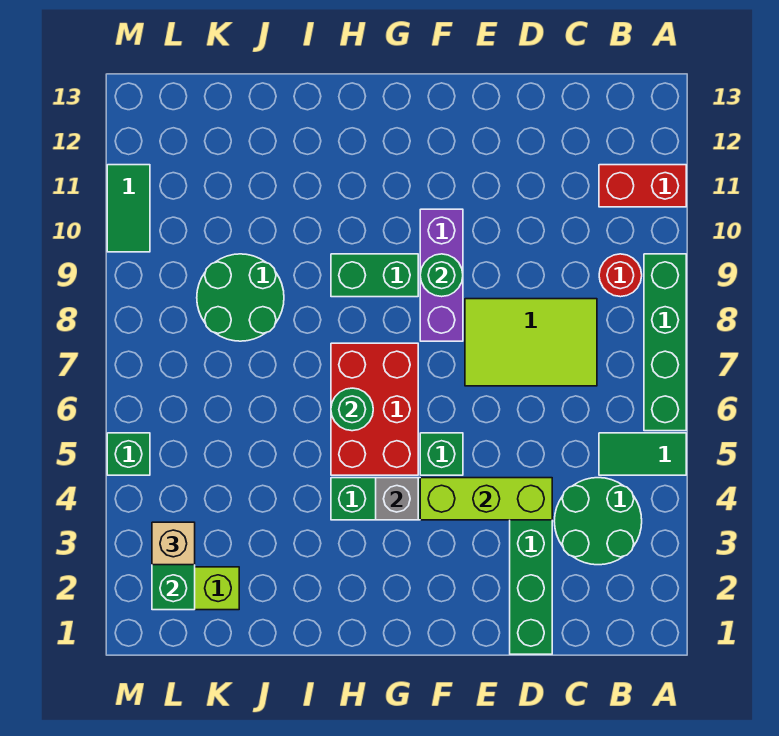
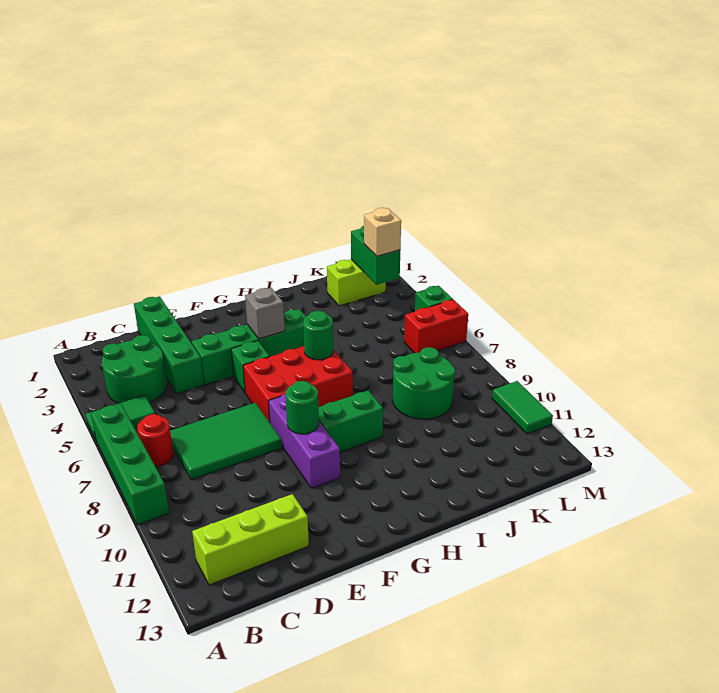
red 1x2 brick [599,165,686,207] -> red 1x2 brick moved to [404,300,468,353]
red 1x1 round brick [599,254,642,297] -> red 1x1 round brick moved to [137,414,174,466]
lime 2x3 tile [465,299,597,386] -> green 2x3 tile [170,403,282,480]
lime 1x3 brick [420,478,552,520] -> lime 1x3 brick moved to [192,494,309,585]
red 2x3 brick [331,343,418,475] -> red 2x3 brick turned to [243,346,353,422]

